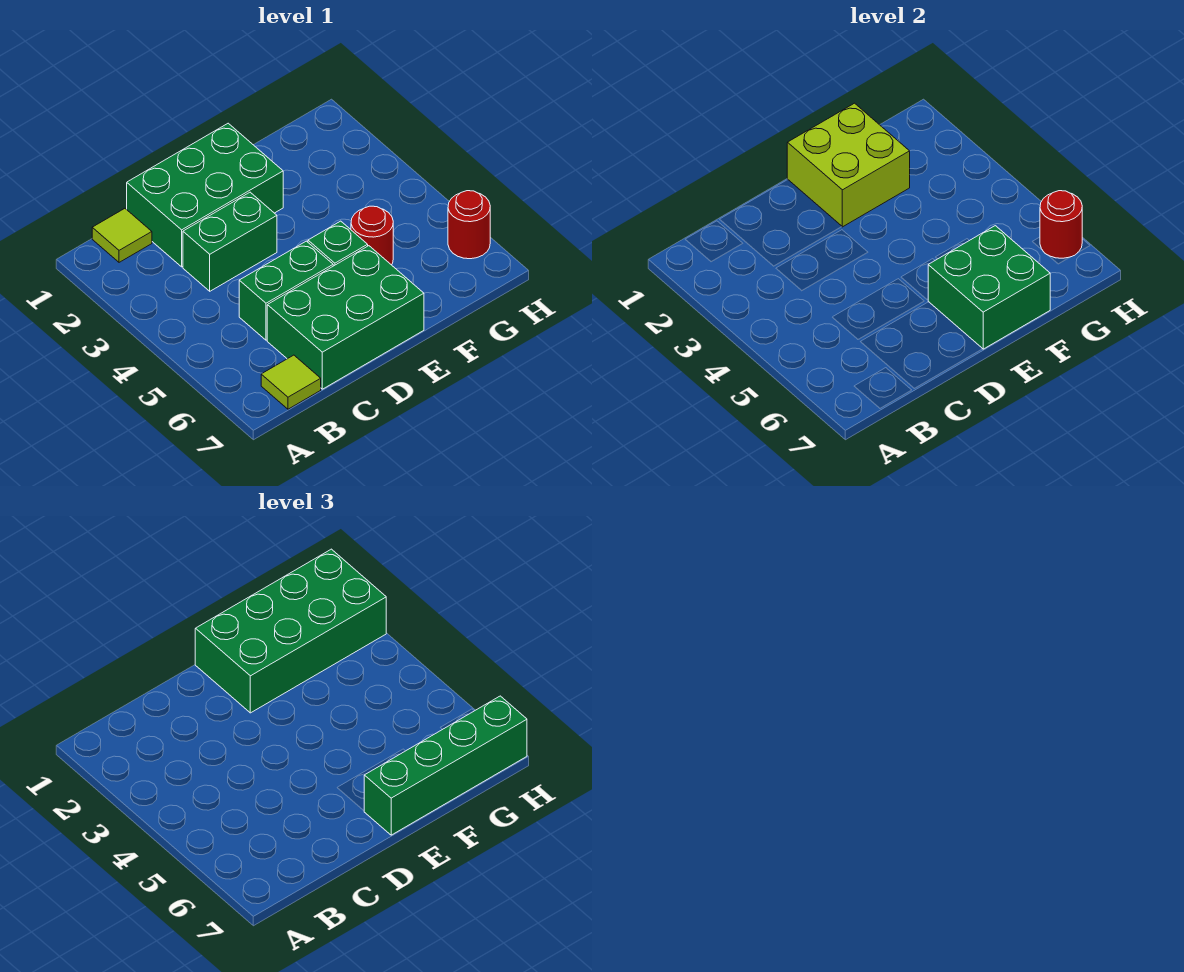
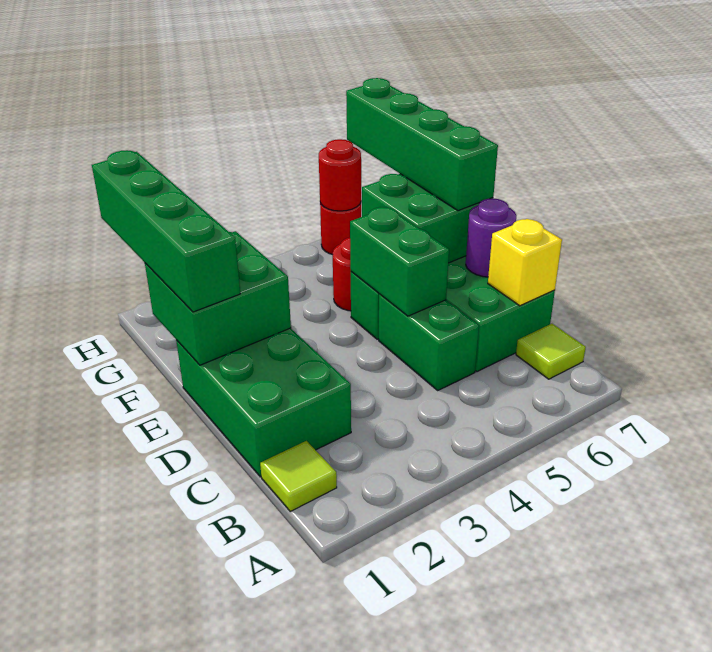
green 1x2 brick [183,192,277,291] -> green 1x2 brick moved to [350,207,449,316]
none -> yellow 1x1 brick [488,219,562,306]
none -> purple 1x1 round brick [466,198,516,277]
lime 2x2 brick [787,103,910,227] -> green 2x2 brick [145,231,291,365]
green 2x4 brick [195,549,386,713] -> green 1x4 brick [92,150,240,312]

